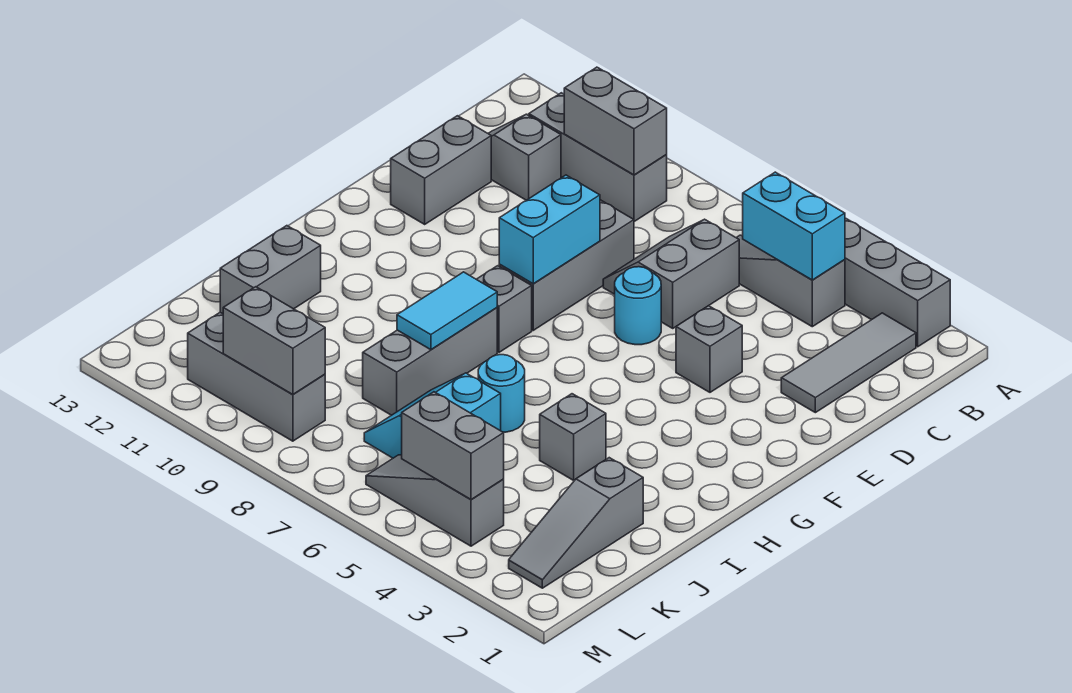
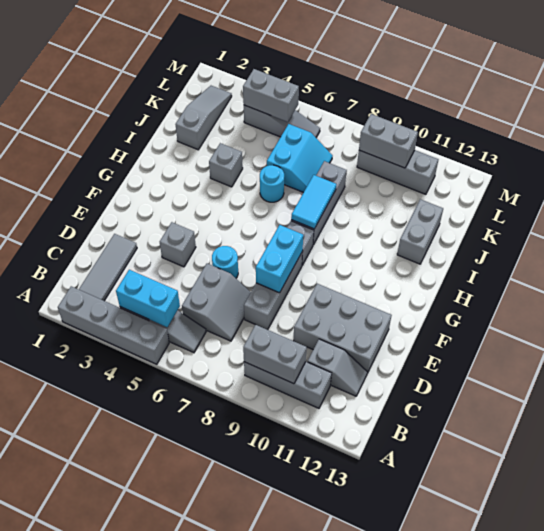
grey 1x2 brick [391,116,491,224] -> grey 2x3 brick [294,284,392,373]

